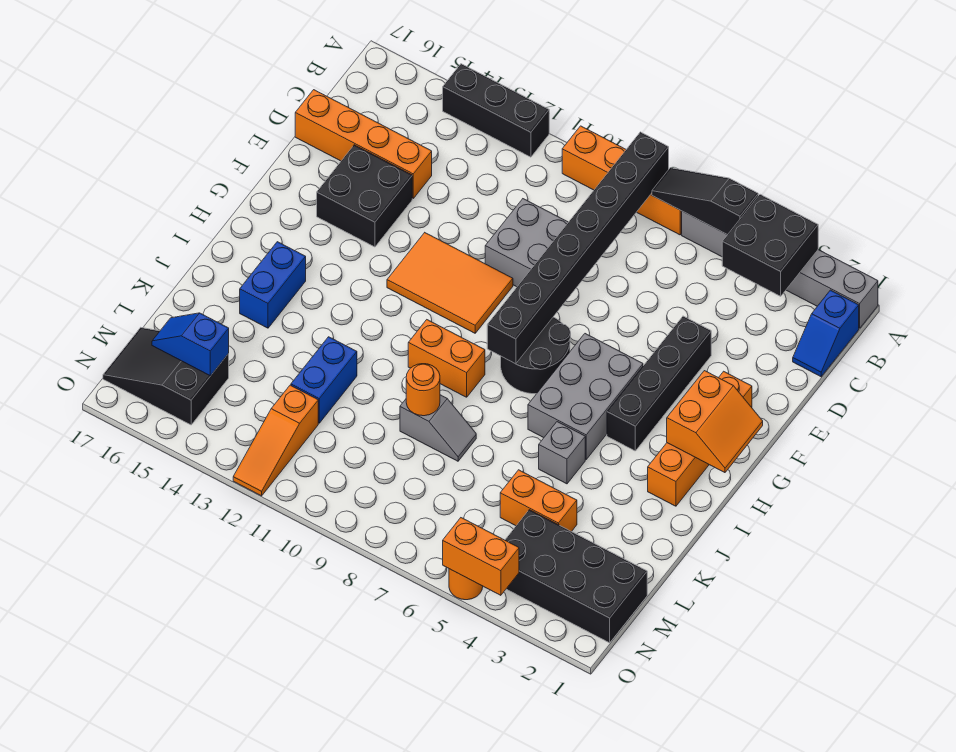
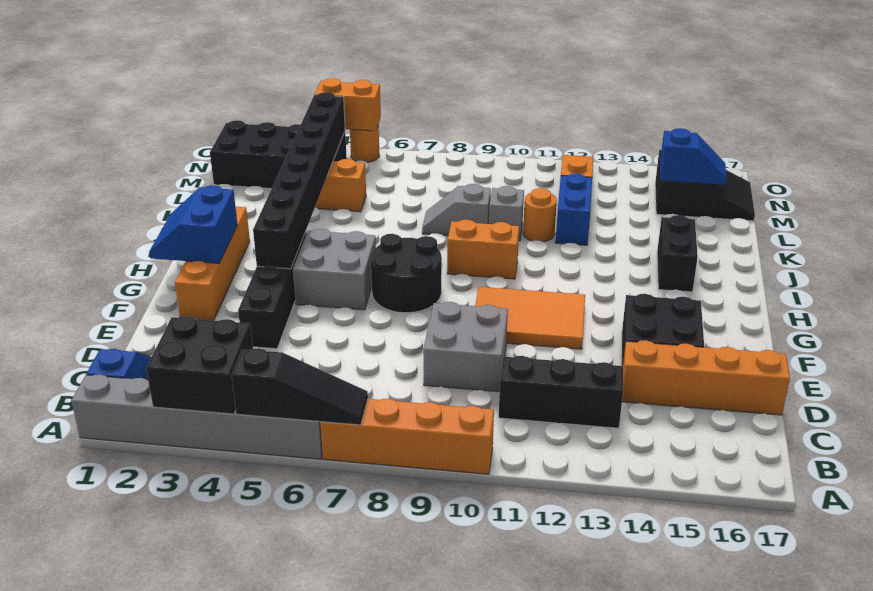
black 1x8 brick [487,132,669,364] -> black 1x8 brick moved to [253,92,345,269]
black 1x3 brick [443,64,549,157] -> black 1x3 brick moved to [499,356,623,428]
orange 2x2 slope [667,371,763,473] -> blue 2x2 slope [149,185,237,263]
grey 2x3 brick [528,334,643,459] -> grey 2x2 brick [293,229,376,310]
blue 1x2 brick [240,242,306,328] -> black 1x2 brick [657,215,698,292]
grey 1x1 brick [539,422,585,484] -> grey 1x1 brick moved to [489,186,524,241]
orange 1x1 round brick [406,364,440,416] -> orange 1x1 round brick moved to [523,188,557,242]

